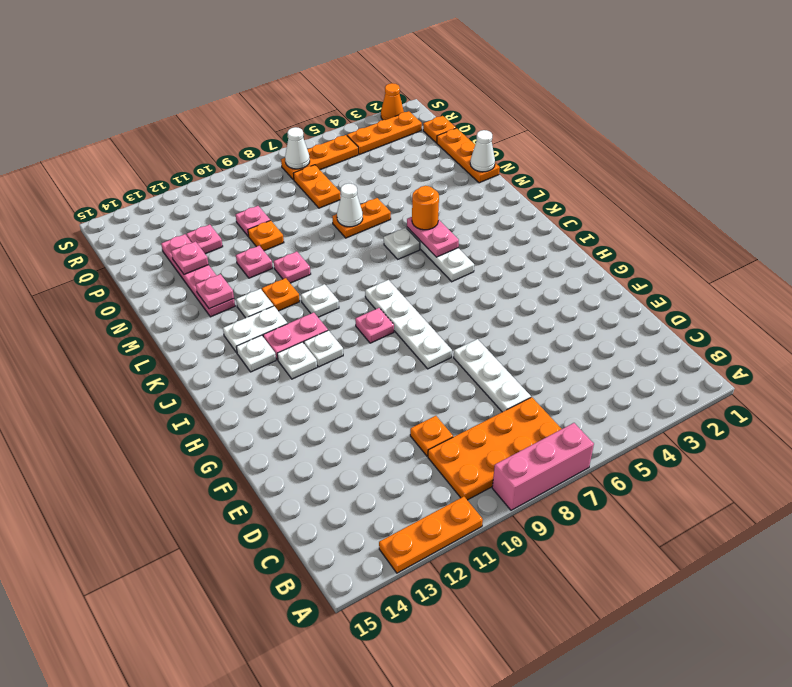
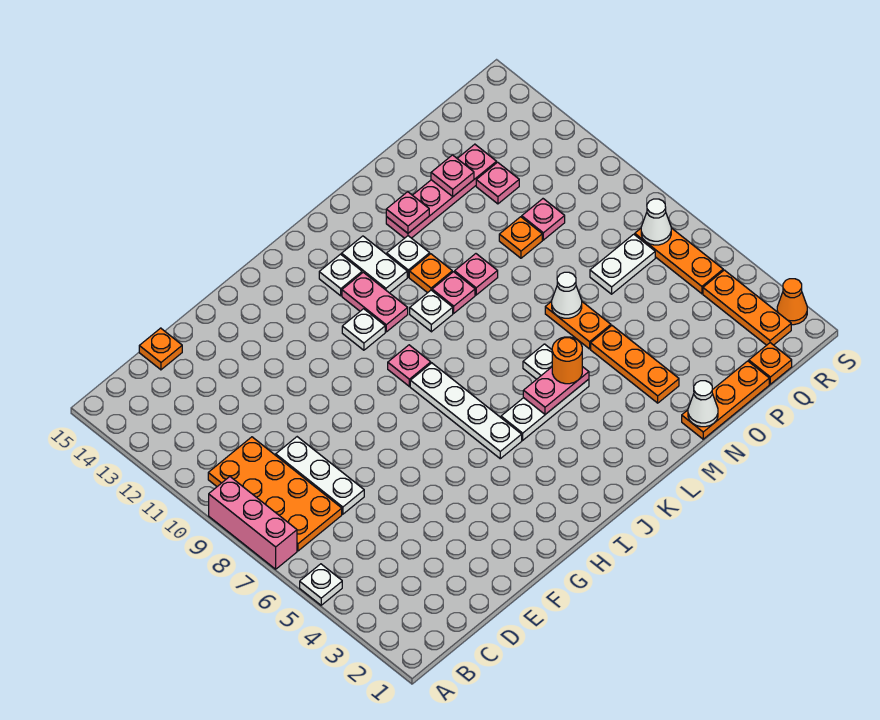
orange 1x3 plate [379,497,483,573] -> orange 1x3 plate moved to [591,326,679,403]
white 1x3 plate [454,339,531,412] -> white 1x3 plate turned to [276,437,364,514]
orange 1x1 plate [410,416,453,456] -> orange 1x1 plate moved to [139,328,182,370]
white 1x4 plate [365,280,452,369] -> white 1x4 plate turned to [410,363,522,459]
white 1x1 plate [277,342,317,379] -> white 1x1 plate moved to [300,564,342,605]
pink 1x1 plate [236,246,273,278] -> pink 1x1 plate moved to [432,272,475,313]
orange 1x2 plate [293,165,341,208] -> white 1x2 plate [590,234,655,294]

